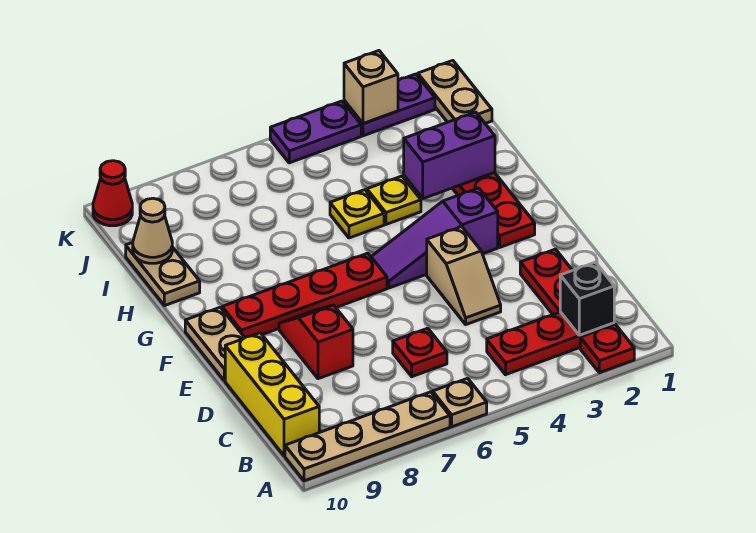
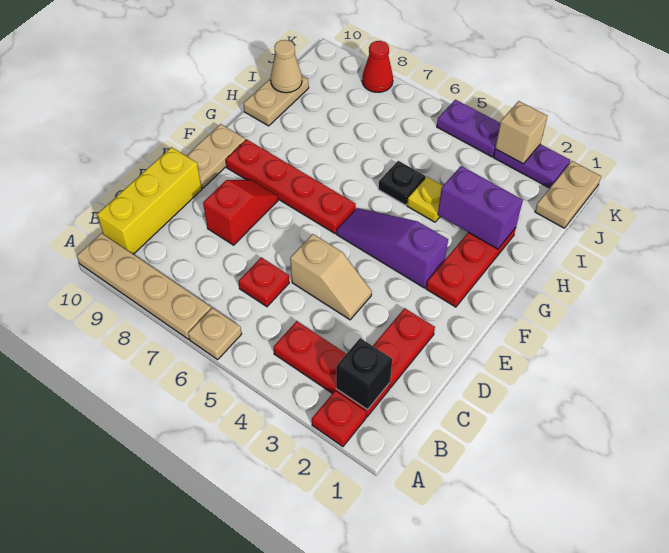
tan 1x2 slope [427,227,501,324] -> tan 1x2 slope turned to [290,234,372,320]
yellow 1x1 plate [330,190,384,238] -> black 1x1 plate [378,161,426,205]
red 1x1 cone [93,161,132,226] -> red 1x1 cone moved to [362,41,393,92]

